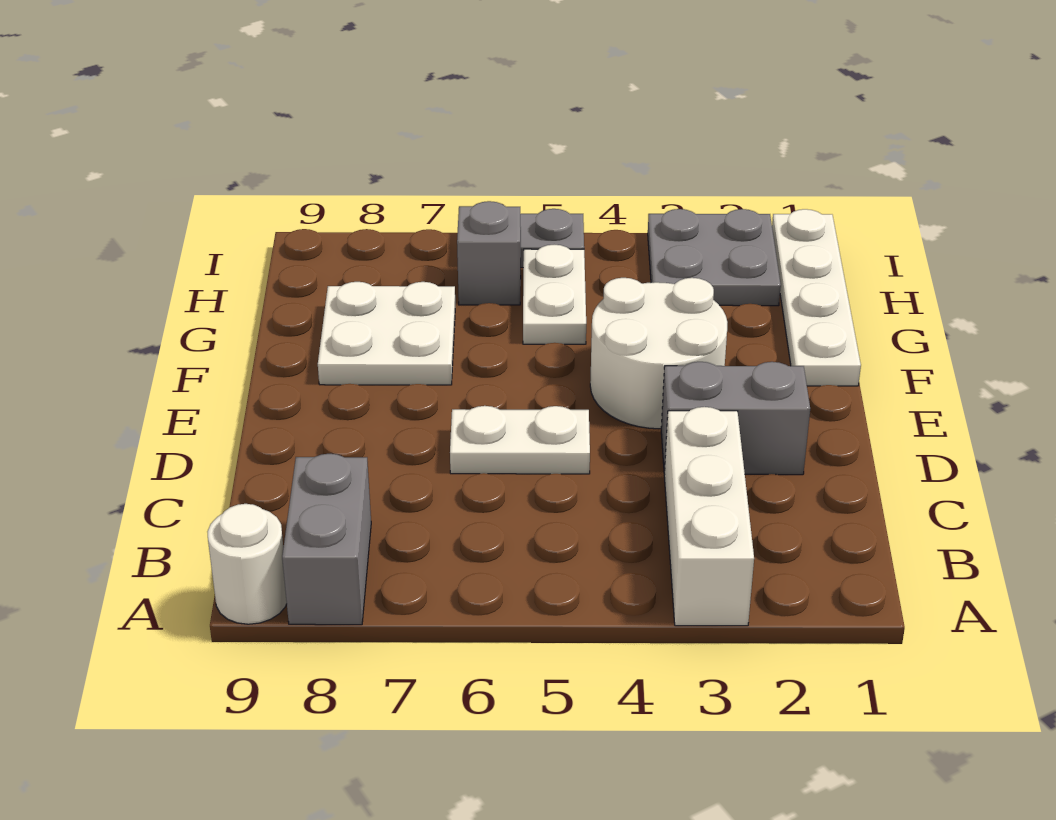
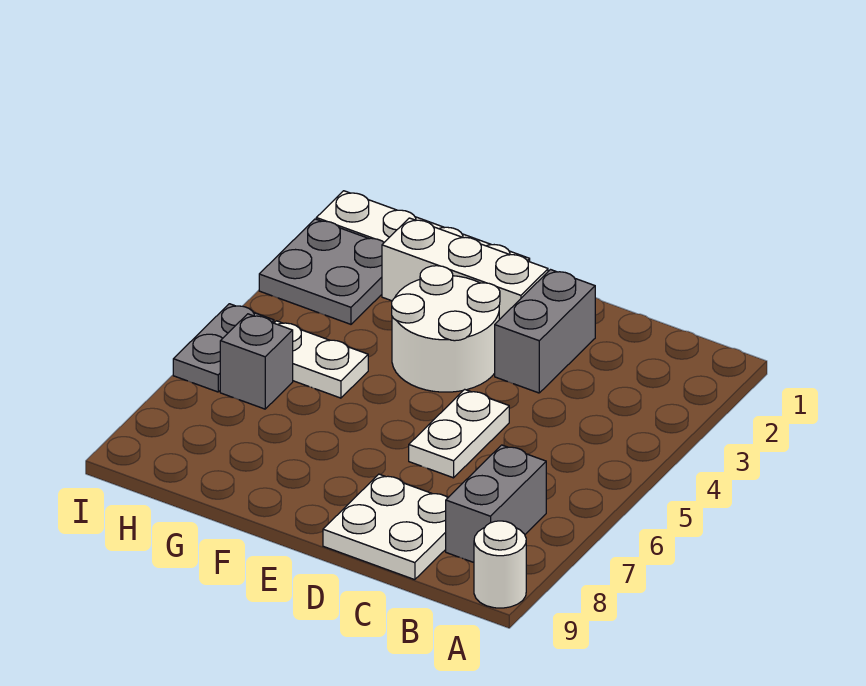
white 1x3 brick [664,407,754,626] -> white 1x3 brick moved to [382,218,548,320]
grey 1x2 brick [282,454,371,625] -> grey 1x2 brick turned to [446,445,546,562]
white 2x2 plate [318,282,455,385] -> white 2x2 plate moved to [323,474,448,580]

